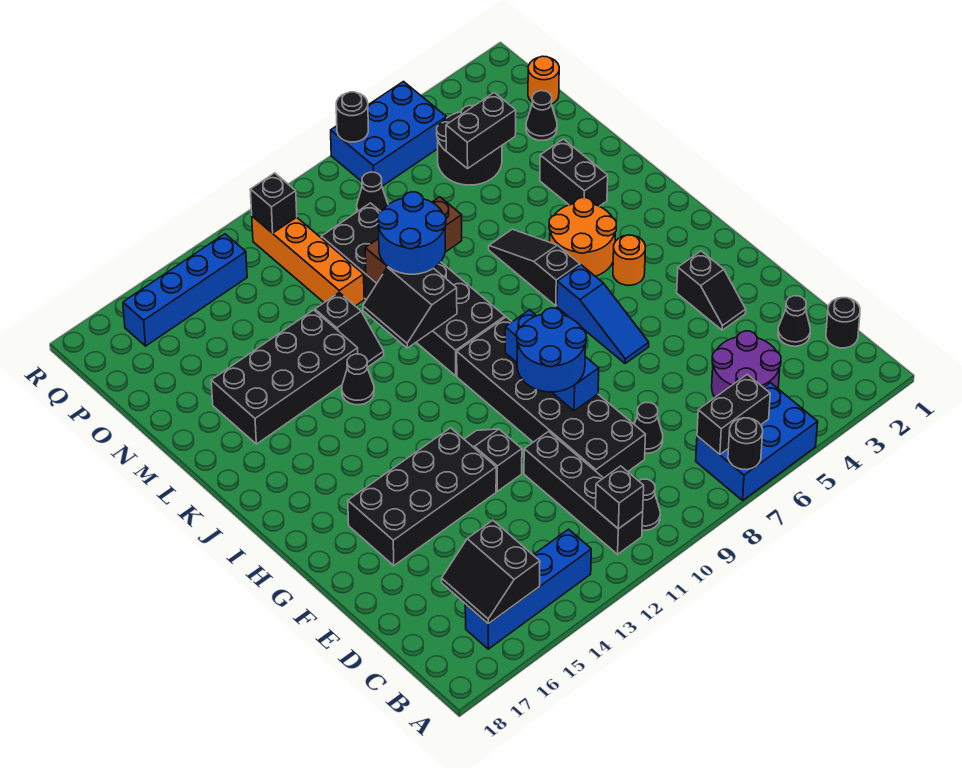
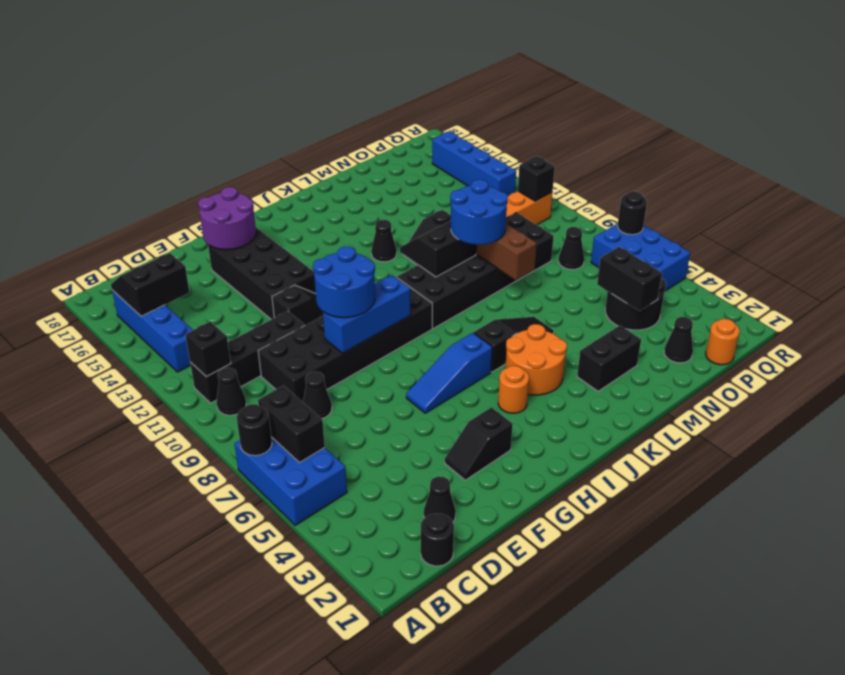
purple 2x2 round brick [712,331,781,397] -> purple 2x2 round brick moved to [198,187,256,250]
black 2x4 brick [211,310,358,444] -> none

